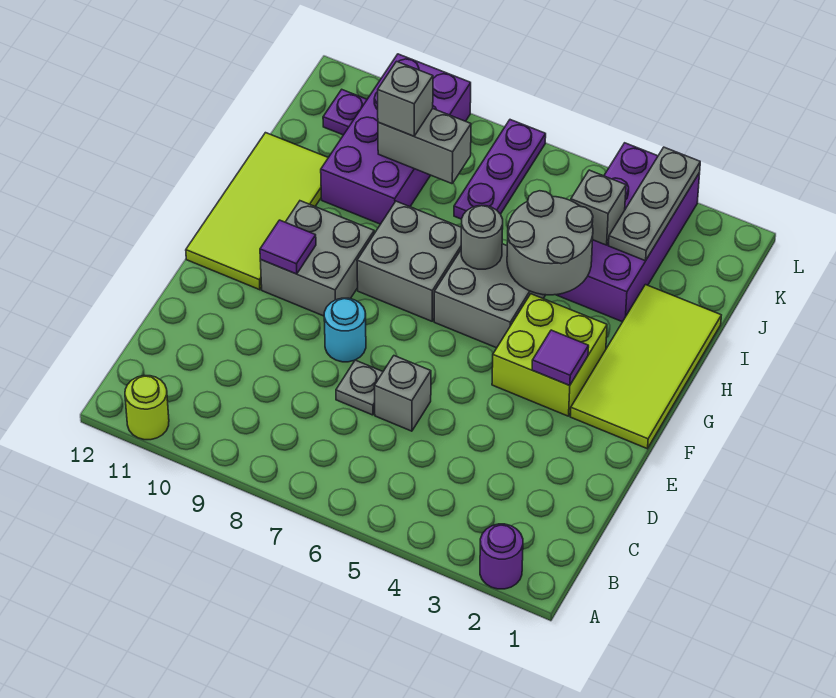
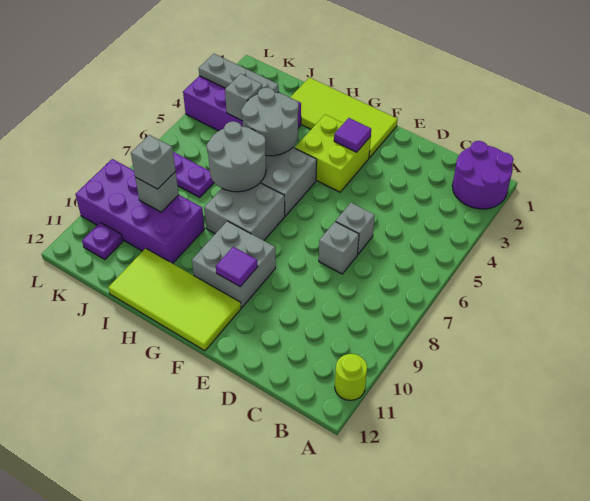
purple 1x1 round brick [480,524,523,589] -> purple 2x2 round brick [452,141,513,209]
grey 1x1 plate [336,360,383,415] -> grey 1x1 brick [319,222,359,274]
cyan 1x1 round brick [324,298,366,362] -> none
grey 1x1 round brick [461,206,503,269] -> grey 2x2 round brick [207,121,266,192]
grey 1x2 brick [378,109,471,184] -> grey 1x1 brick [135,172,179,212]

